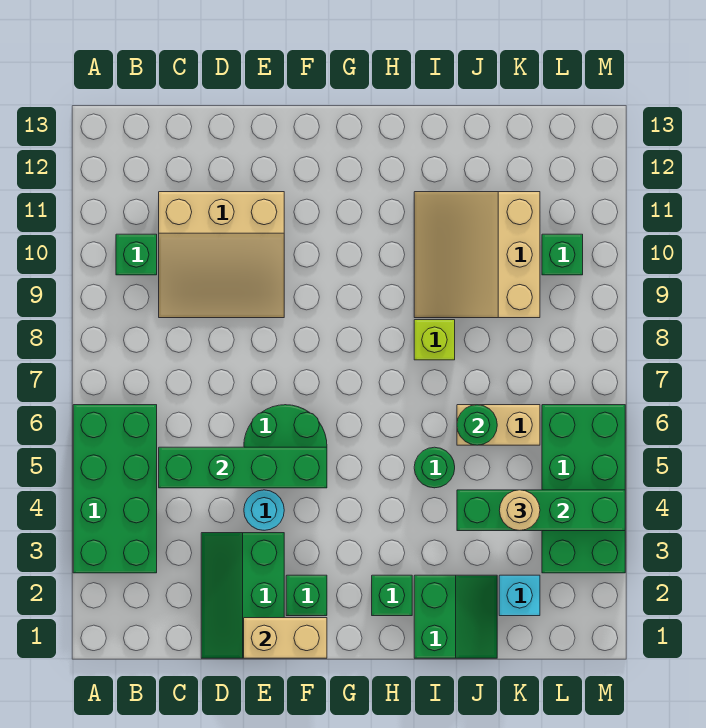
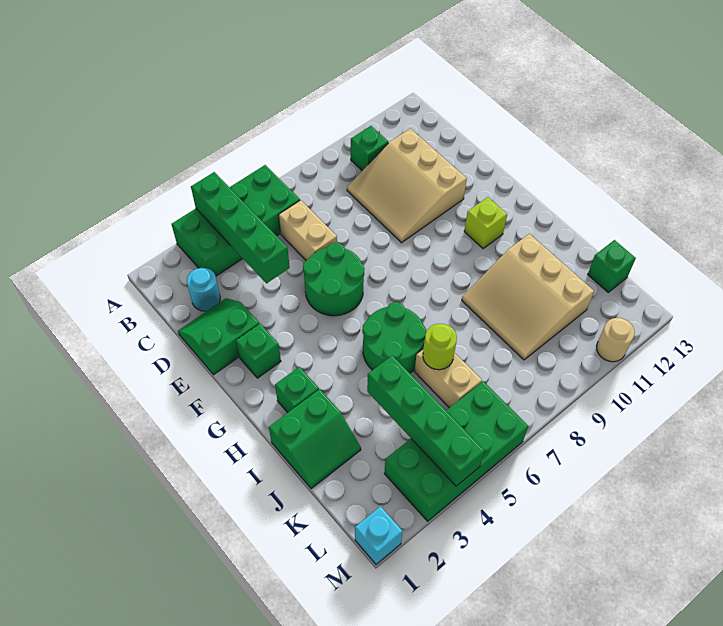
green 1x4 brick [159,447,327,488] -> green 1x4 brick moved to [191,172,290,284]
green 2x3 slope [201,533,284,658] -> green 2x2 slope [178,298,259,375]
tan 1x2 brick [244,618,327,658] -> tan 1x2 brick moved to [279,200,337,260]
cyan 1x1 round brick [244,490,284,530] -> cyan 1x1 round brick moved to [187,268,220,311]
green 1x1 round brick [414,447,455,488] -> green 2x2 round brick [362,302,426,373]
lime 1x1 brick [414,320,455,360] -> lime 1x1 brick moved to [464,197,507,249]
tan 3x3 slope [414,192,540,318] -> tan 3x3 slope turned to [462,234,594,360]
green 1x1 round brick [457,405,497,445] -> lime 1x1 round brick [423,324,457,370]
cyan 1x1 brick [499,575,540,616] -> cyan 1x1 brick moved to [355,506,403,565]
tan 1x1 round brick [499,490,540,531] -> tan 1x1 round brick moved to [597,318,635,362]
green 1x1 brick [542,234,583,275] -> green 1x1 brick moved to [588,240,636,292]

